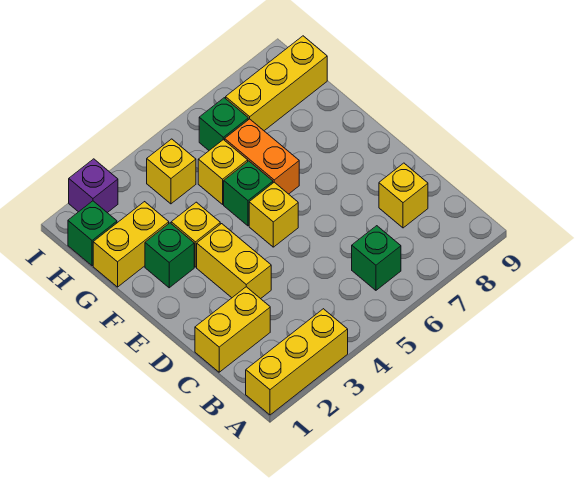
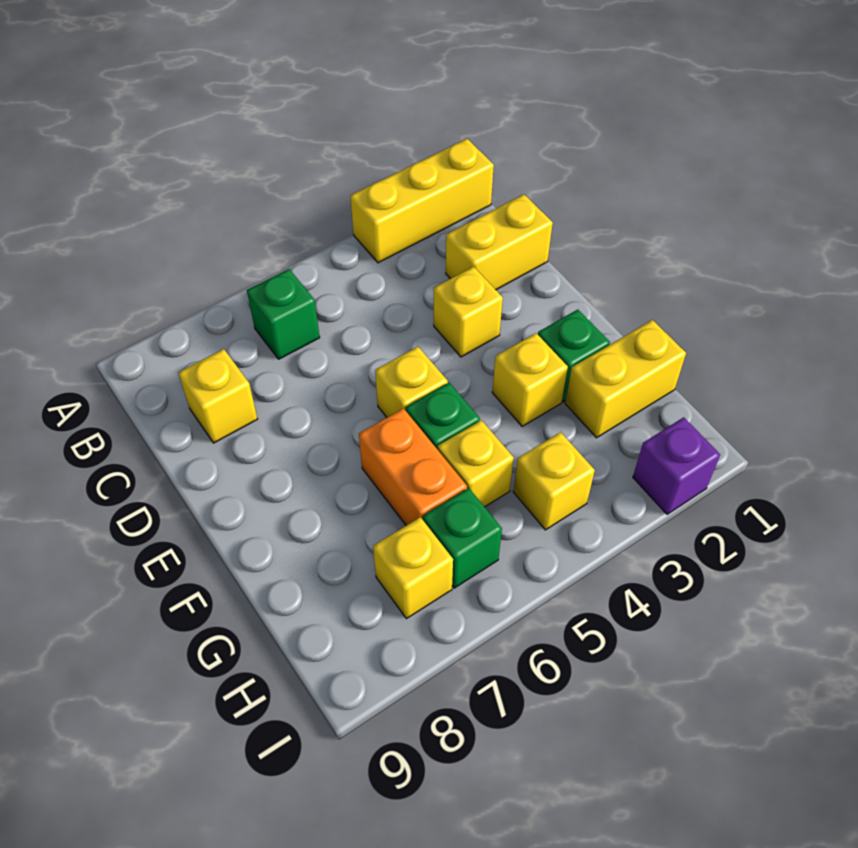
yellow 1x2 brick [197,224,271,299] -> yellow 1x1 brick [434,267,503,357]
green 1x1 brick [68,201,117,266] -> none
yellow 1x3 brick [226,36,327,131] -> yellow 1x1 brick [373,517,453,619]

